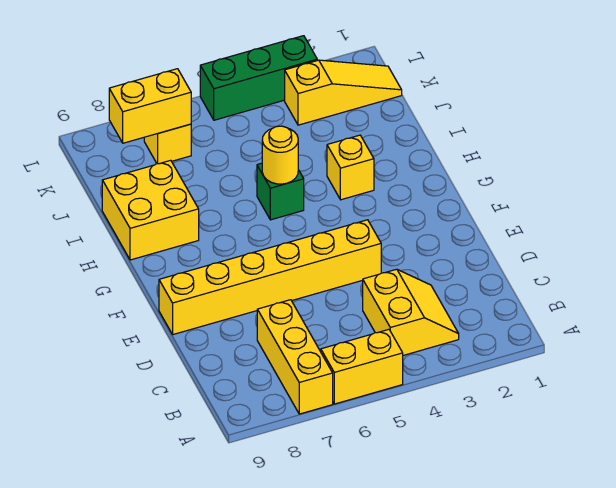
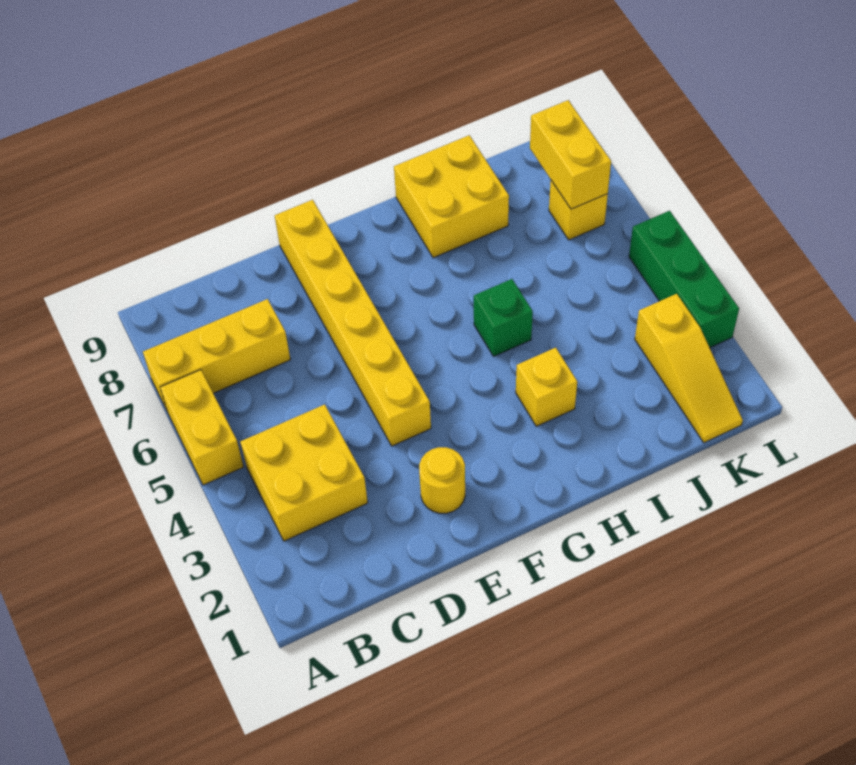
yellow 2x2 slope [363,269,459,355] -> yellow 2x2 brick [240,404,368,541]
yellow 1x1 round brick [262,126,298,184] -> yellow 1x1 round brick moved to [419,447,465,513]

